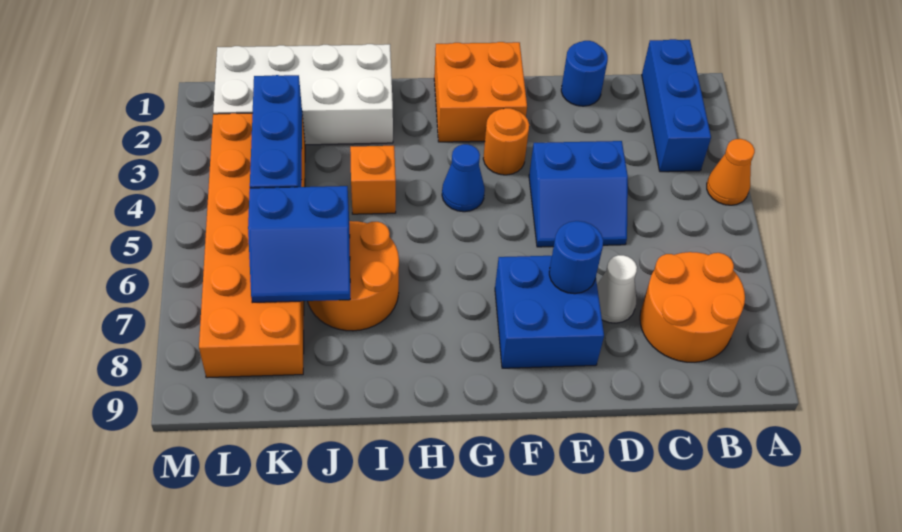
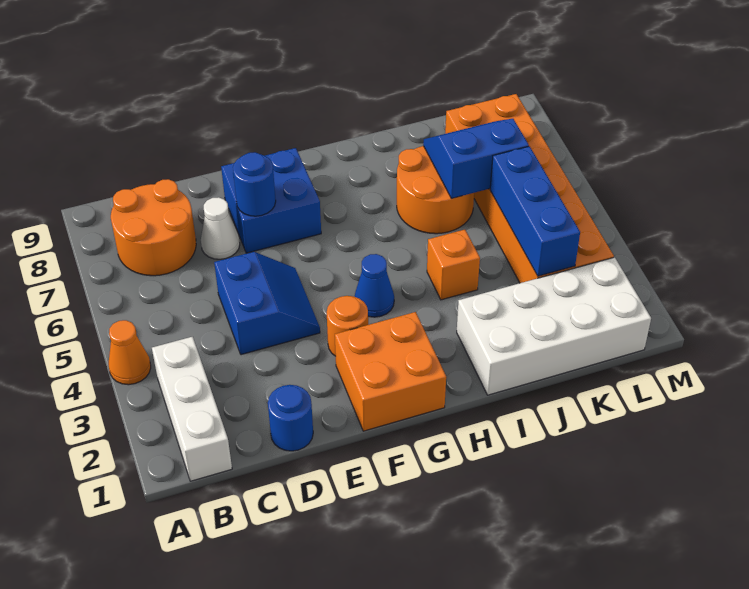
blue 1x3 brick [642,39,711,172] -> white 1x3 brick [152,337,232,481]
blue 2x2 slope [529,141,628,247] -> blue 2x2 slope turned to [214,252,320,355]

